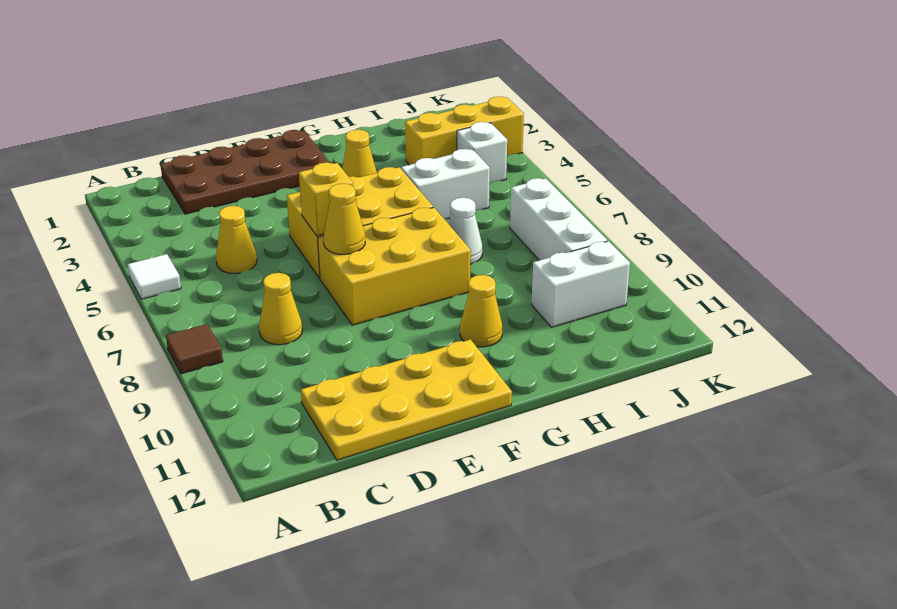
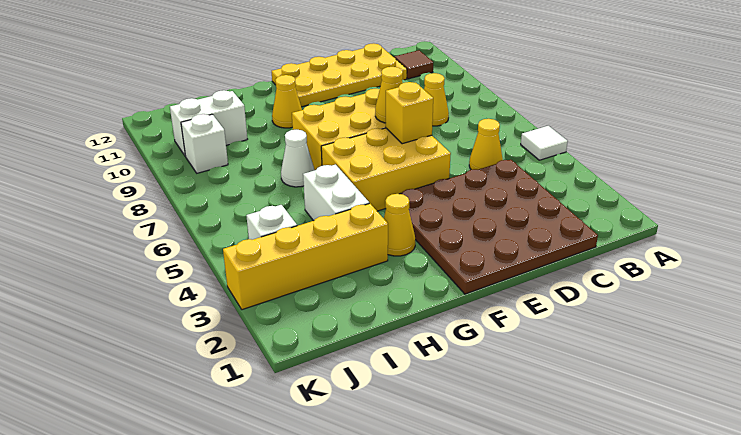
brown 1x1 tile [166,324,223,374] -> brown 1x1 tile moved to [394,50,433,79]
brown 2x4 plate [161,130,330,214] -> brown 4x4 plate [400,160,598,294]
white 1x2 brick [401,149,490,219] -> white 1x2 brick turned to [303,165,369,221]
yellow 1x3 brick [405,96,524,165] -> yellow 1x4 brick [223,203,388,310]
white 1x3 brick [510,178,607,260] -> white 1x1 brick [181,114,228,173]

